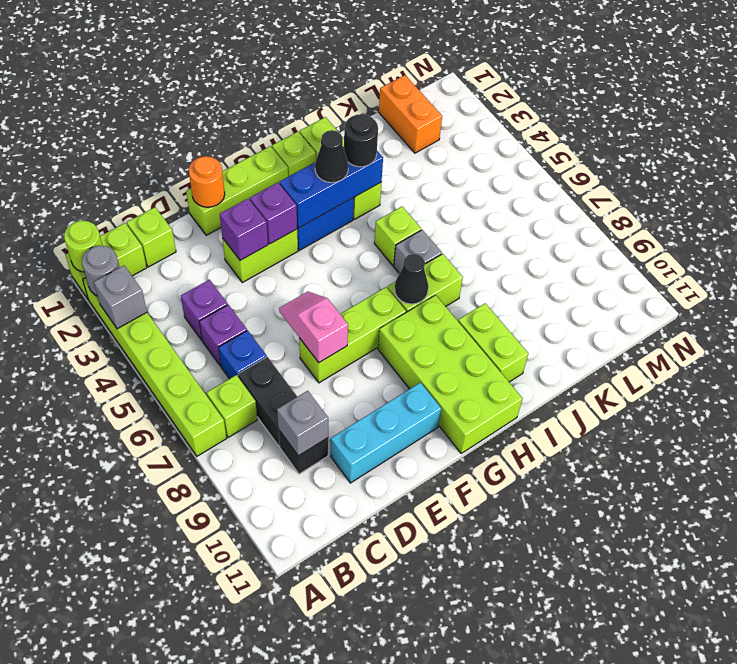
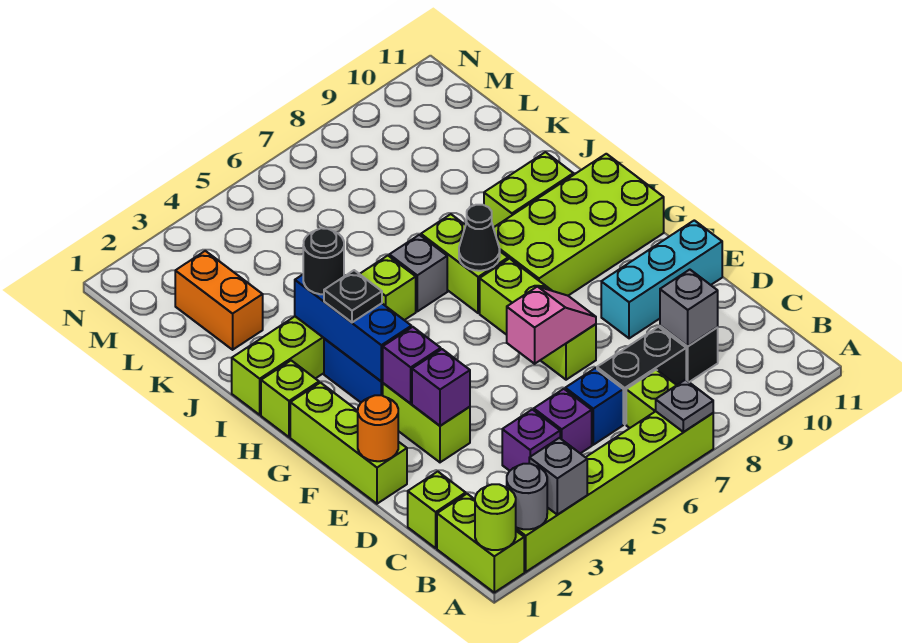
none -> grey 1x1 plate [656,380,713,432]
cyan 1x3 brick [331,383,441,483] -> cyan 1x3 brick turned to [601,220,722,338]
pink 1x2 slope [279,292,348,362] -> pink 1x2 slope turned to [507,287,596,364]
black 1x1 cone [315,130,348,183] -> black 1x1 plate [324,270,382,322]
orange 1x2 brick [379,75,442,153] -> orange 1x2 brick turned to [175,251,263,350]

